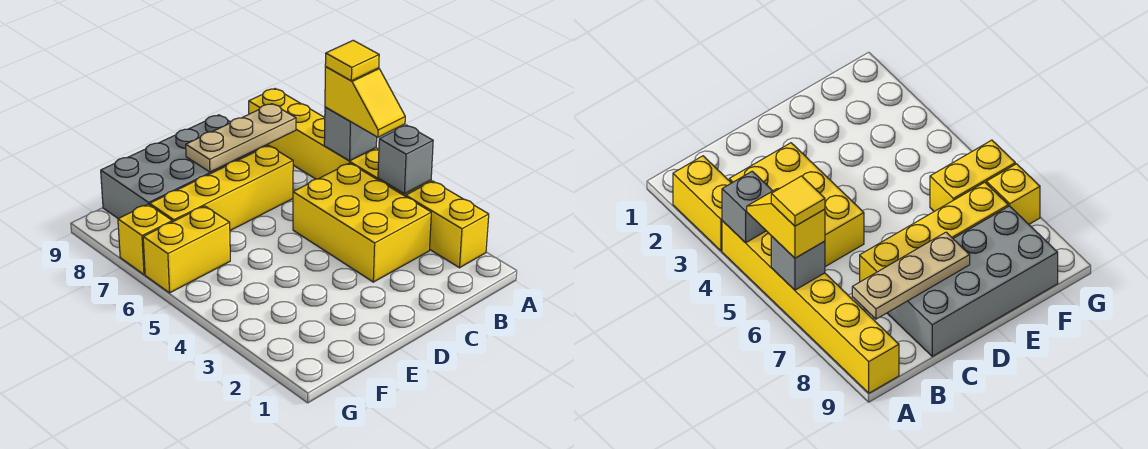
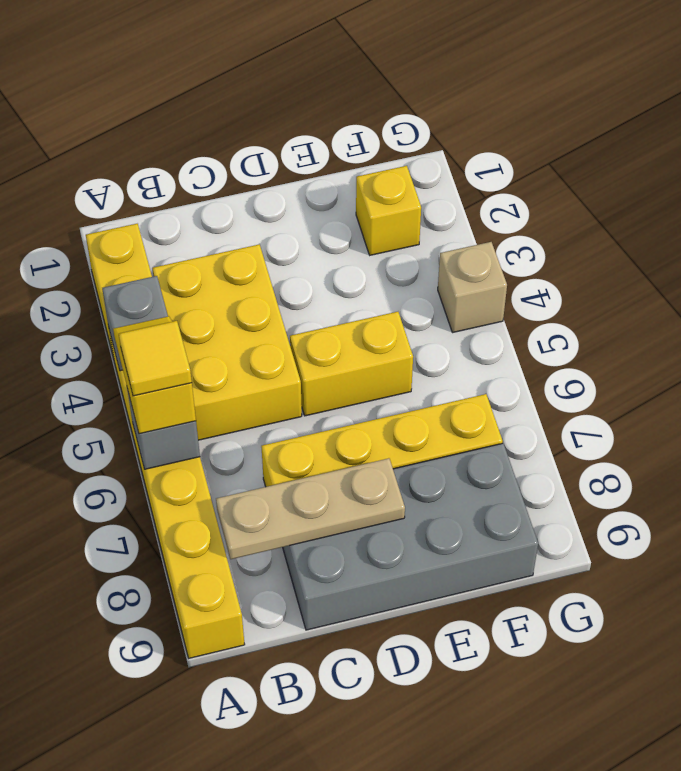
yellow 1x2 brick [143,206,230,293] -> yellow 1x2 brick moved to [290,312,413,416]
none -> tan 1x1 brick [438,242,507,333]
yellow 1x1 brick [118,204,172,274] -> yellow 1x1 brick moved to [356,166,421,255]

